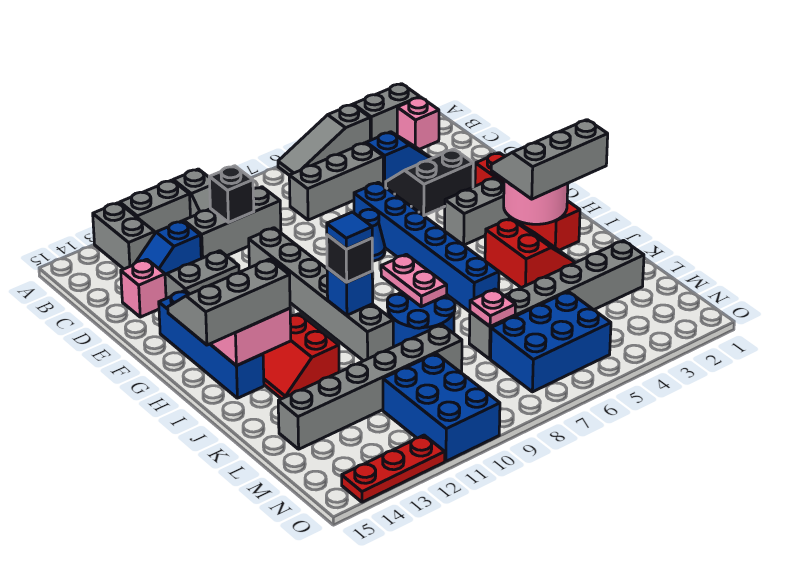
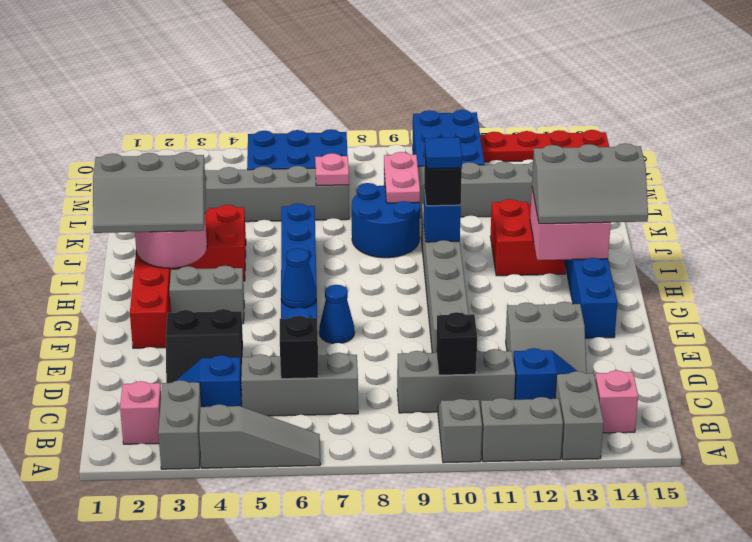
grey 1x2 brick [353,84,420,140] -> grey 1x2 brick turned to [158,380,201,469]
none -> black 1x1 brick [280,316,319,379]
pink 1x1 brick [121,259,166,317] -> pink 1x1 brick moved to [595,370,638,433]
none -> blue 1x1 cone [281,248,317,308]
pink 1x2 plate [381,254,447,307] -> pink 1x2 plate moved to [384,152,420,203]
red 1x3 plate [342,435,445,502] -> red 1x4 plate [480,130,609,162]

